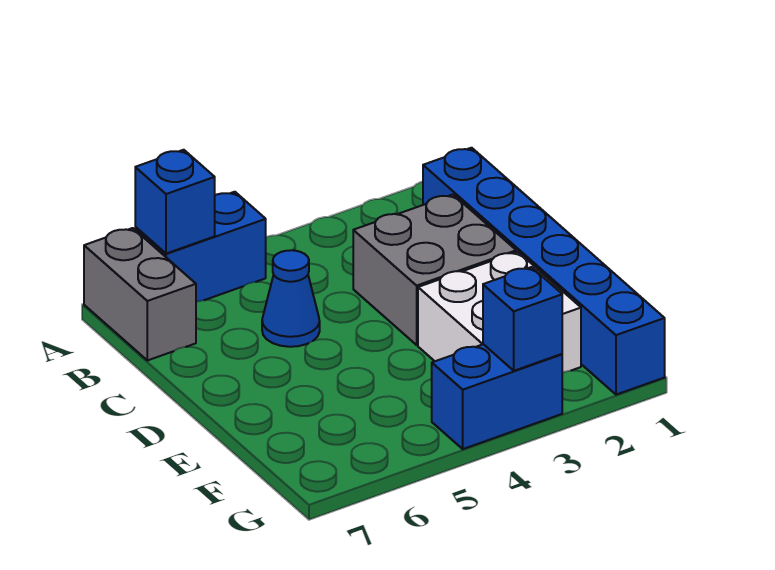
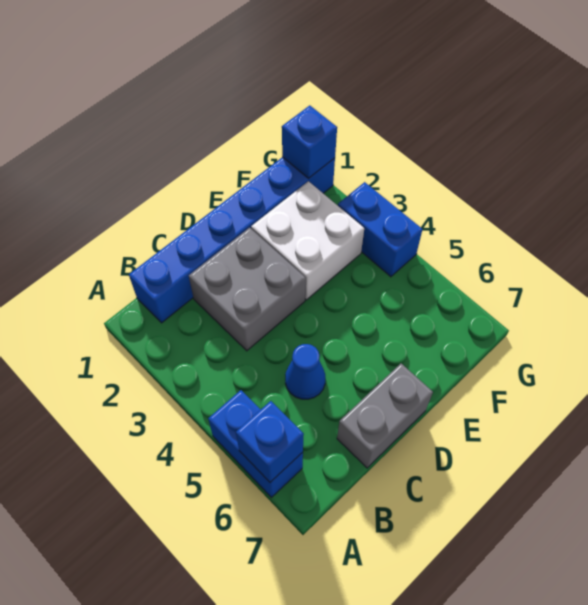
grey 1x2 brick [84,228,196,360] -> grey 1x2 brick moved to [337,364,433,468]
blue 1x1 brick [483,267,562,371] -> blue 1x1 brick moved to [282,105,337,178]

